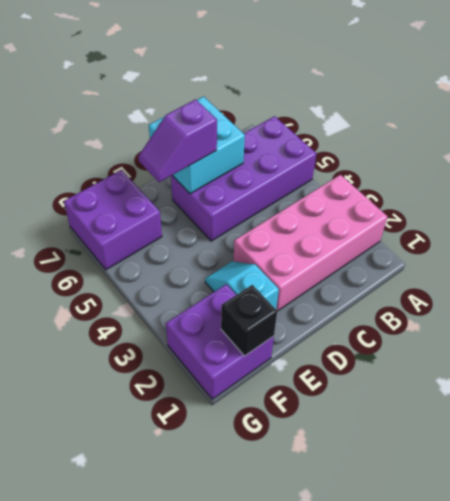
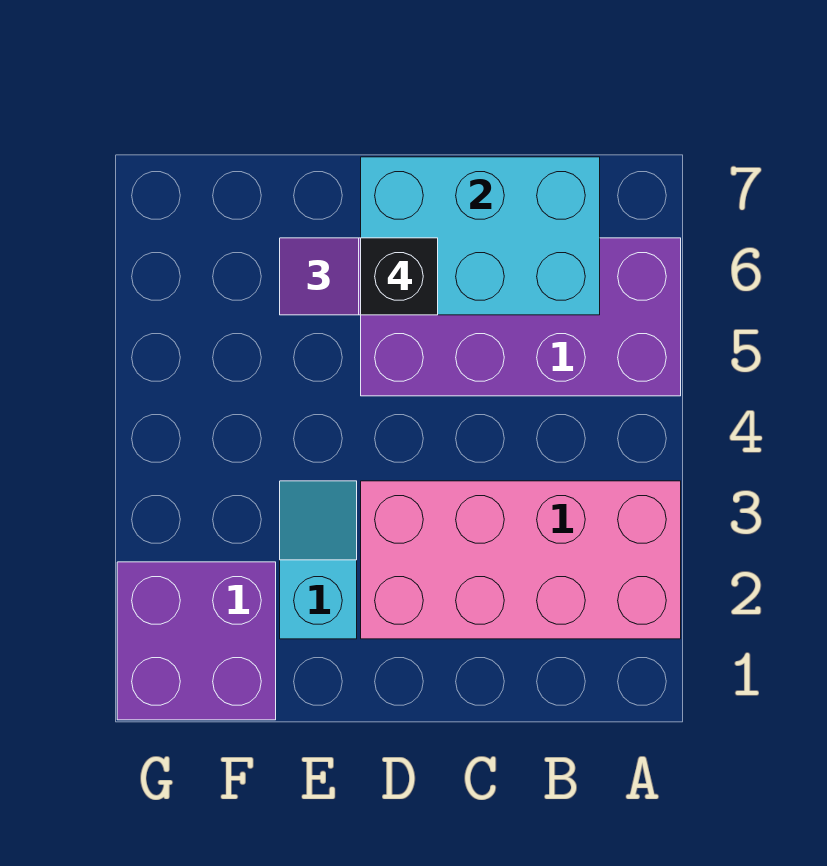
cyan 2x2 brick [149,96,245,194] -> cyan 2x3 brick [361,157,600,315]
black 1x1 brick [221,285,277,356] -> black 1x1 brick moved to [361,238,438,315]
purple 2x2 brick [64,170,162,270] -> none

